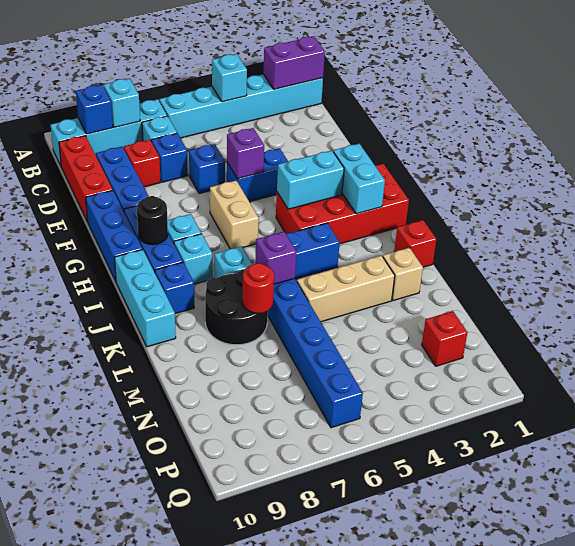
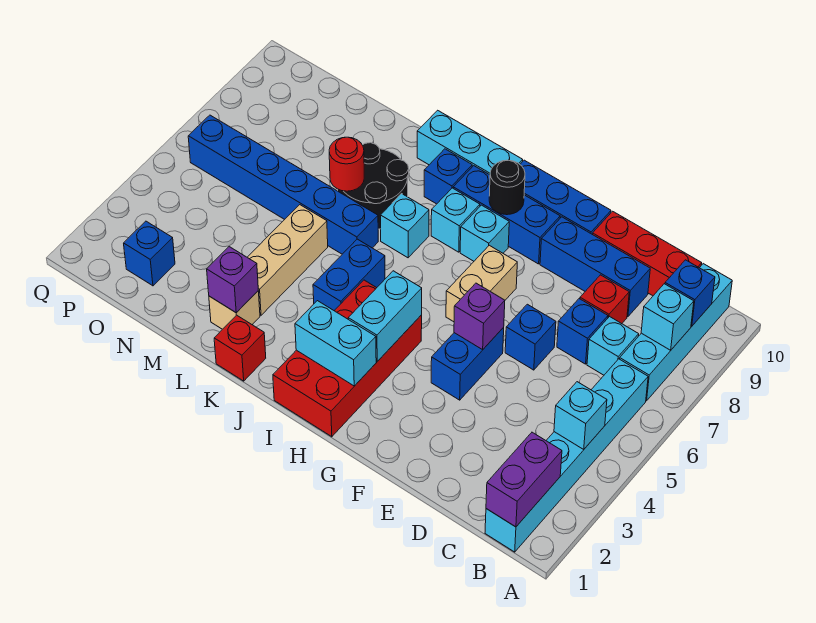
tan 1x2 brick [210,180,259,249] -> tan 1x2 brick turned to [446,245,517,322]
purple 1x1 brick [255,232,296,284] -> purple 1x1 brick moved to [207,247,258,313]
red 1x1 brick [422,311,467,366] -> blue 1x1 brick [124,221,175,286]

